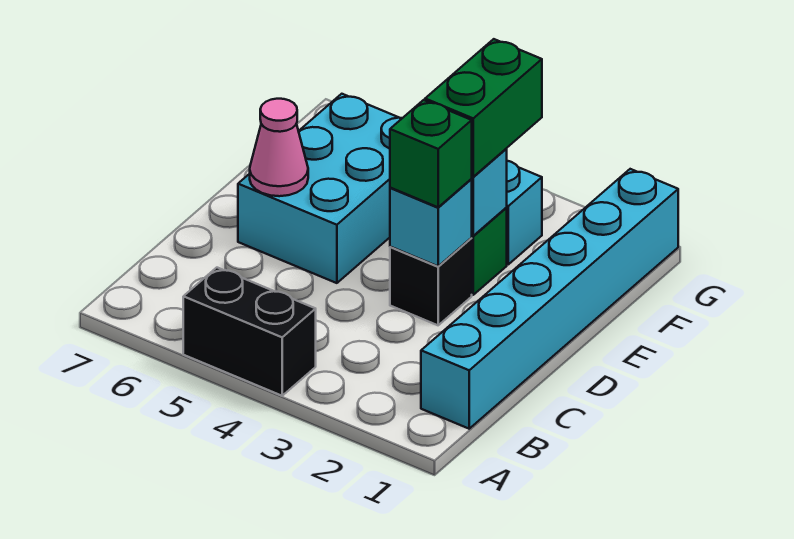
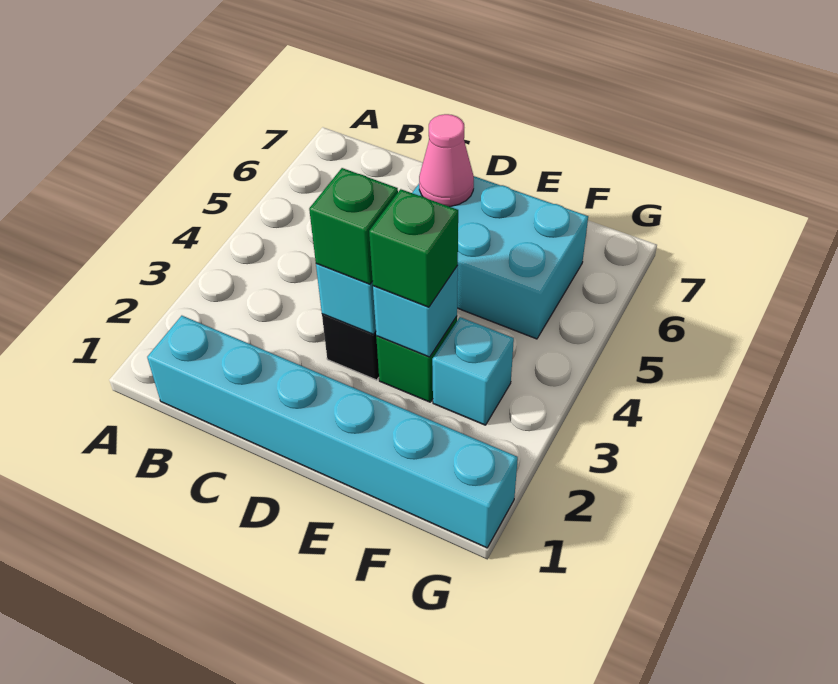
black 1x2 brick [183,268,316,396] -> none
green 1x2 brick [425,39,542,177] -> green 1x1 brick [369,189,458,307]

